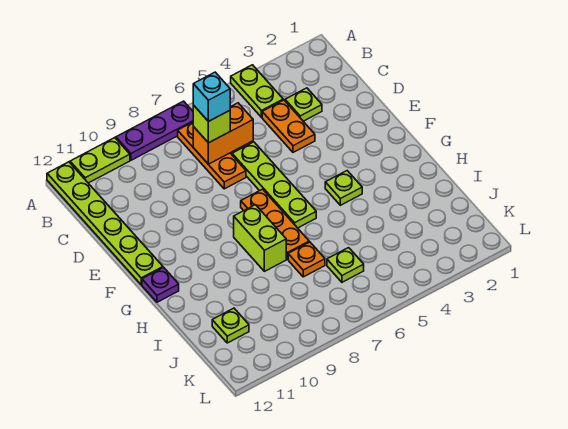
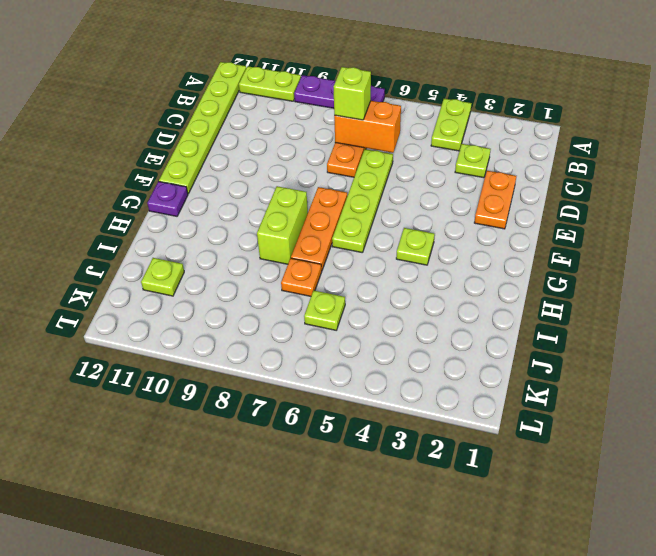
orange 1x2 plate [262,100,315,152] -> orange 1x2 plate moved to [474,171,516,229]
cyan 1x1 brick [193,72,230,122] -> none

